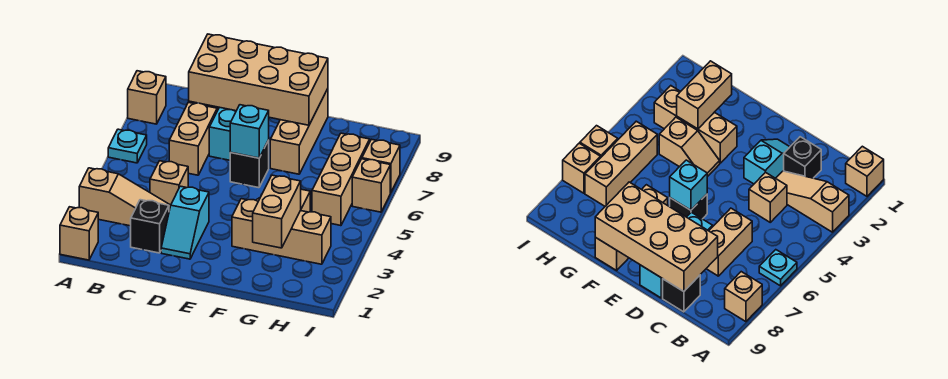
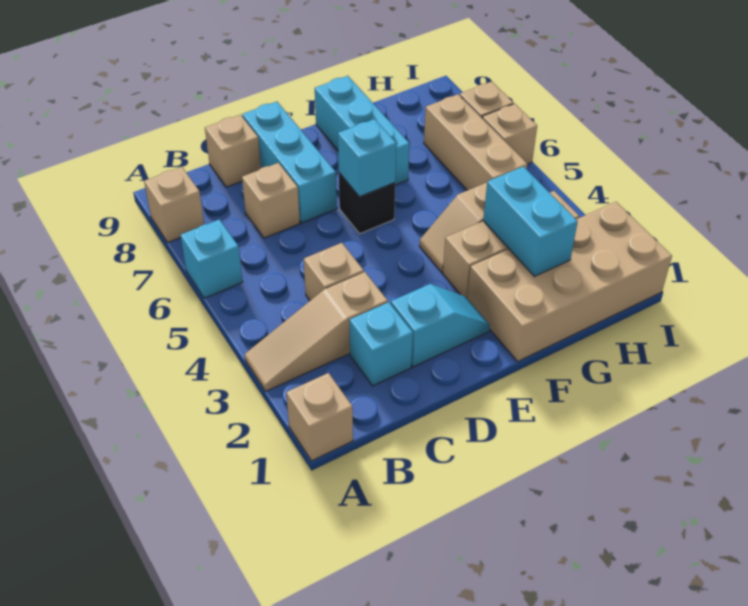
tan 1x3 slope [79,168,171,226] -> tan 1x3 slope turned to [245,272,388,391]
cyan 1x1 plate [108,129,147,163] -> cyan 1x1 brick [180,219,243,298]
black 1x1 brick [131,200,169,253] -> cyan 1x1 brick [349,302,413,386]
tan 1x2 brick [169,102,217,175] -> tan 1x1 brick [242,163,300,238]
tan 2x4 brick [189,34,328,125] -> tan 2x4 brick moved to [467,202,672,361]
black 1x1 brick [663,275,700,312] -> tan 1x1 brick [205,115,261,187]
cyan 1x2 slope [161,186,209,259] -> cyan 1x2 slope turned to [391,284,490,367]
tan 1x3 brick [270,89,328,174] -> cyan 1x3 brick [315,76,410,185]
tan 1x2 brick [253,175,301,248] -> cyan 1x2 brick [483,167,578,276]

